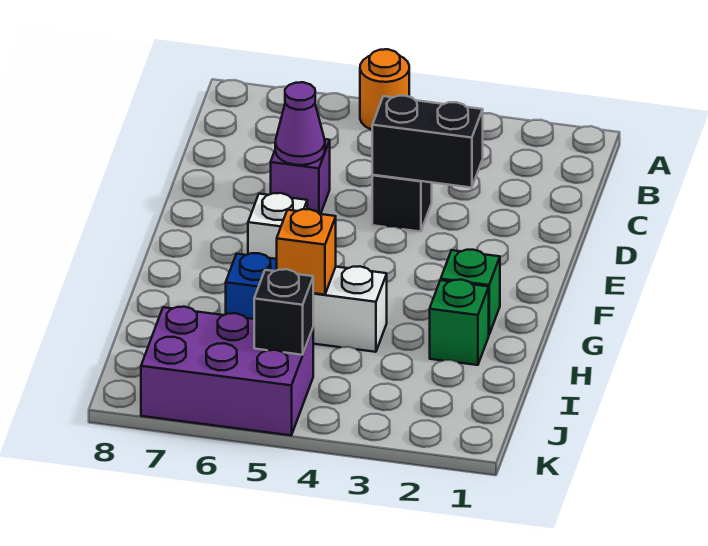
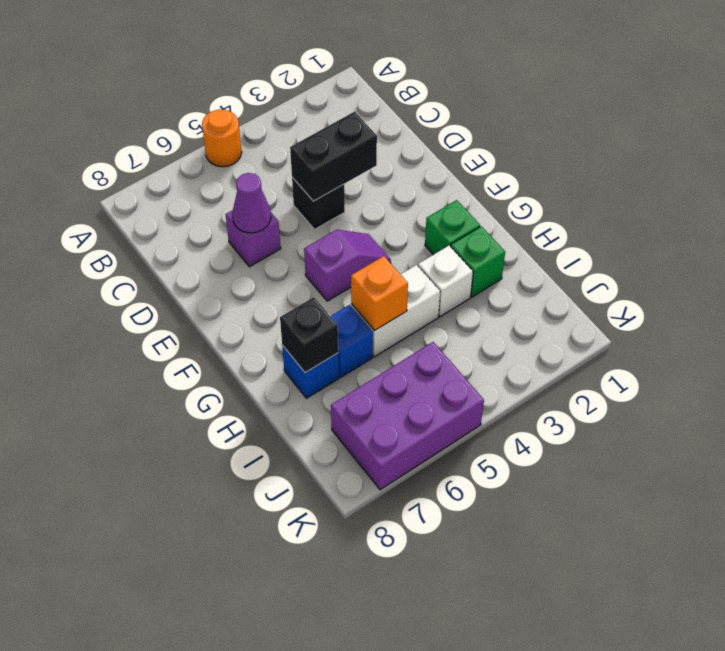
none -> purple 1x2 slope [304,230,391,301]
white 1x1 brick [248,193,307,259] -> white 1x1 brick moved to [418,246,473,317]
none -> blue 1x1 brick [282,345,339,398]
black 1x1 brick [254,269,314,355] -> black 1x1 brick moved to [280,297,338,373]

